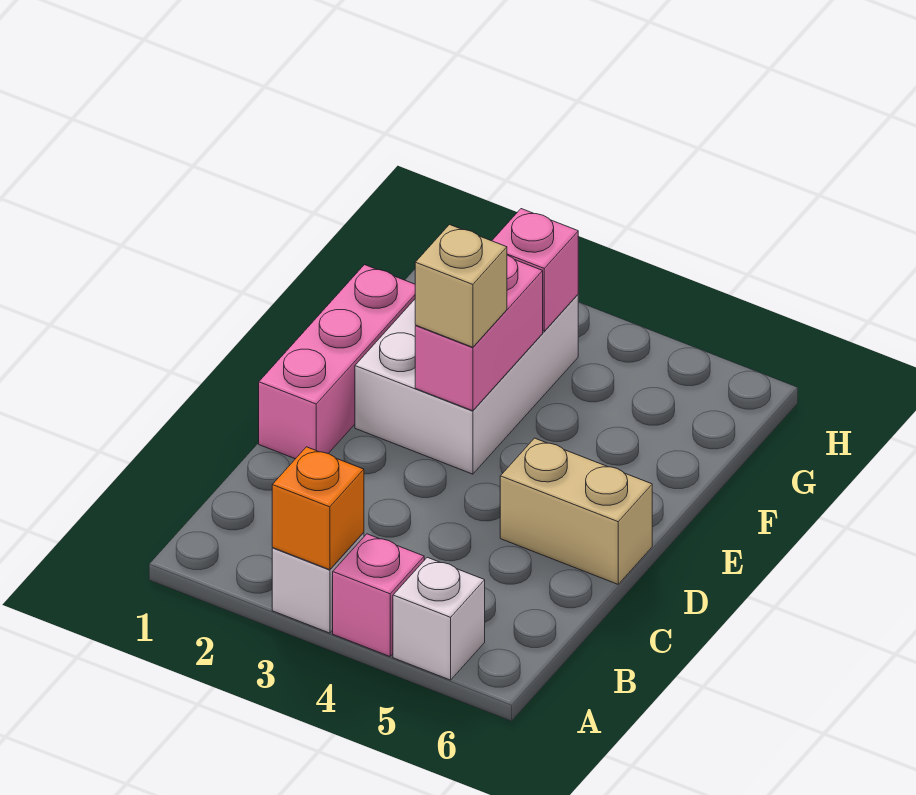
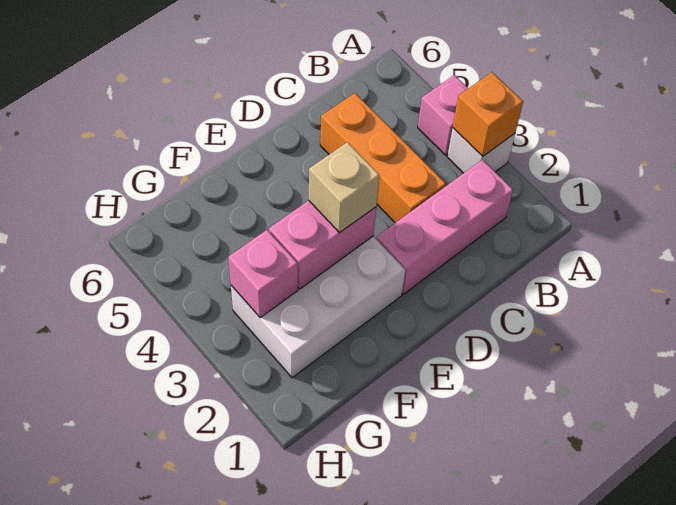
white 1x1 brick [393,557,485,680] -> none
none -> orange 1x3 brick [320,93,446,223]
pink 1x3 brick [259,265,415,459] -> pink 1x3 brick moved to [377,160,513,294]
tan 1x2 brick [500,438,652,584] -> none

